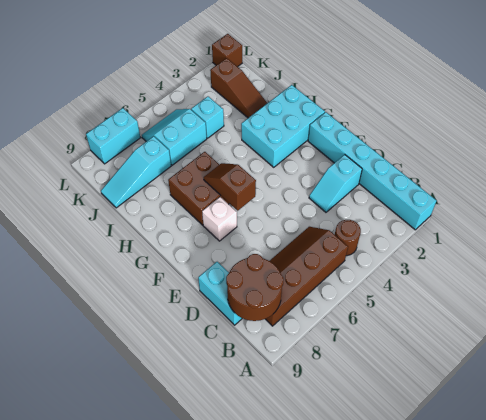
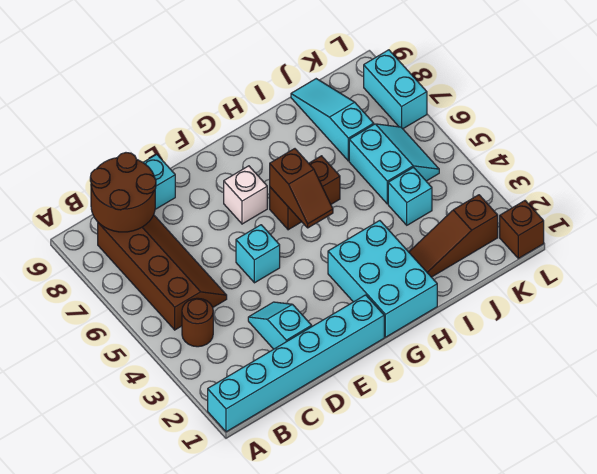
none -> cyan 1x1 brick [236,225,280,283]
brown 1x2 slope [204,163,256,211] -> brown 1x2 slope turned to [270,149,333,228]
brown 2x2 brick [168,152,230,225] -> brown 1x2 brick [270,156,340,230]

